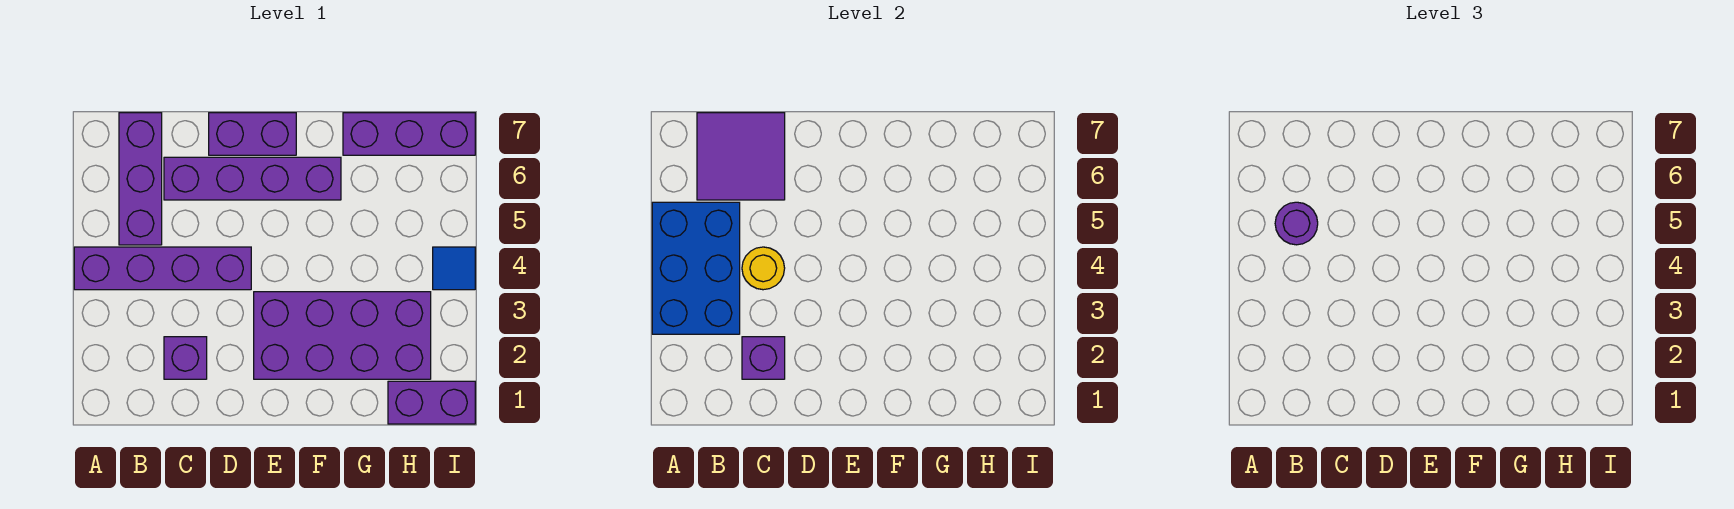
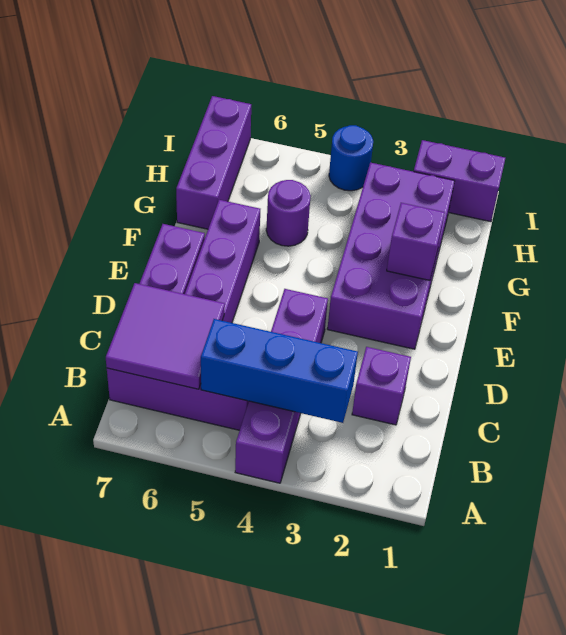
blue 2x3 brick [652,202,740,334] -> blue 1x3 brick [201,319,358,423]
purple 1x1 round brick [1275,202,1318,245] -> purple 1x1 round brick moved to [266,180,311,246]
purple 1x1 brick [742,337,785,379] -> purple 1x1 brick moved to [387,203,445,280]
yellow 1x1 round brick [742,247,785,290] -> none
purple 1x2 brick [388,381,475,424] -> purple 1x2 brick turned to [414,140,505,222]
blue 1x1 tile [433,247,475,290] -> blue 1x1 round brick [329,125,373,191]

